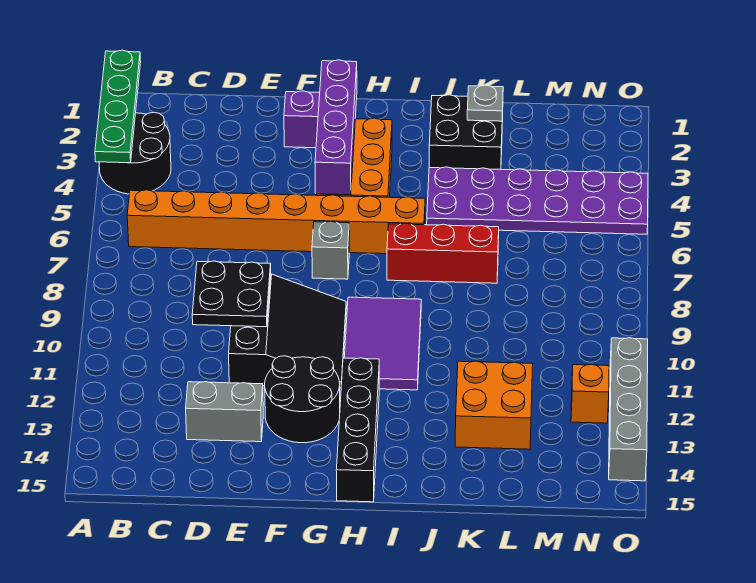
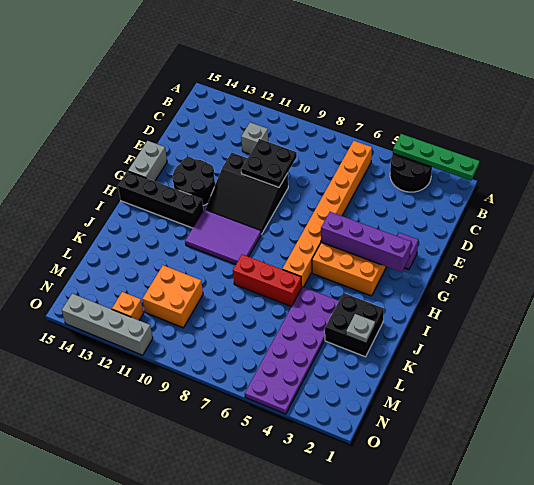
grey 1x2 brick [186,382,263,442] -> grey 1x2 brick moved to [128,141,167,181]
grey 1x1 brick [312,221,349,279] -> grey 1x1 brick moved to [241,122,268,154]
red 1x3 brick [387,223,499,283] -> red 1x3 brick turned to [233,254,302,307]
orange 2x2 brick [455,361,533,449] -> orange 2x2 brick moved to [143,265,203,328]

